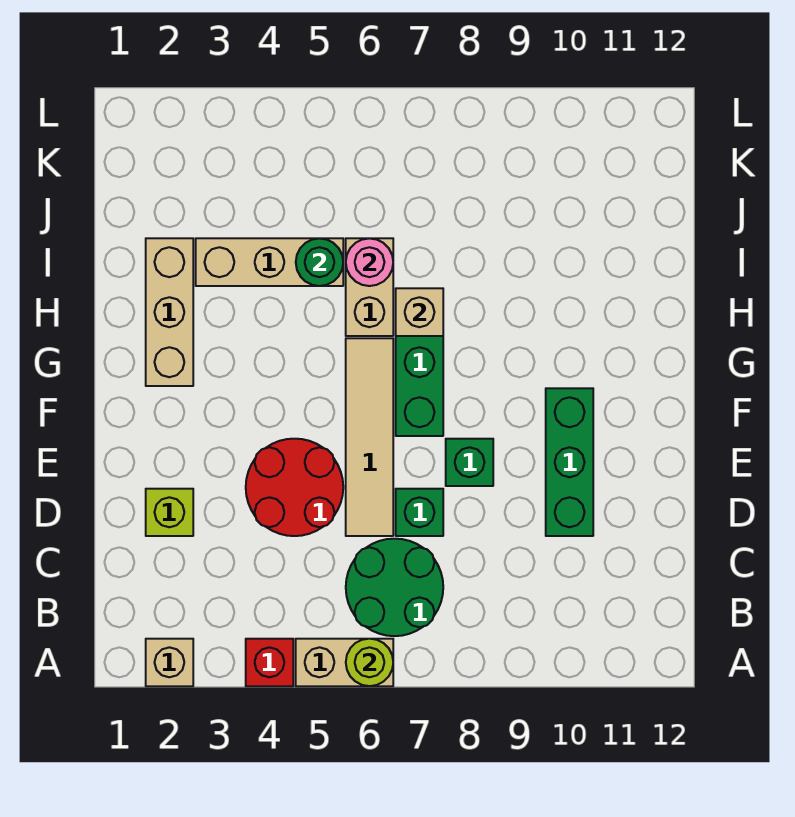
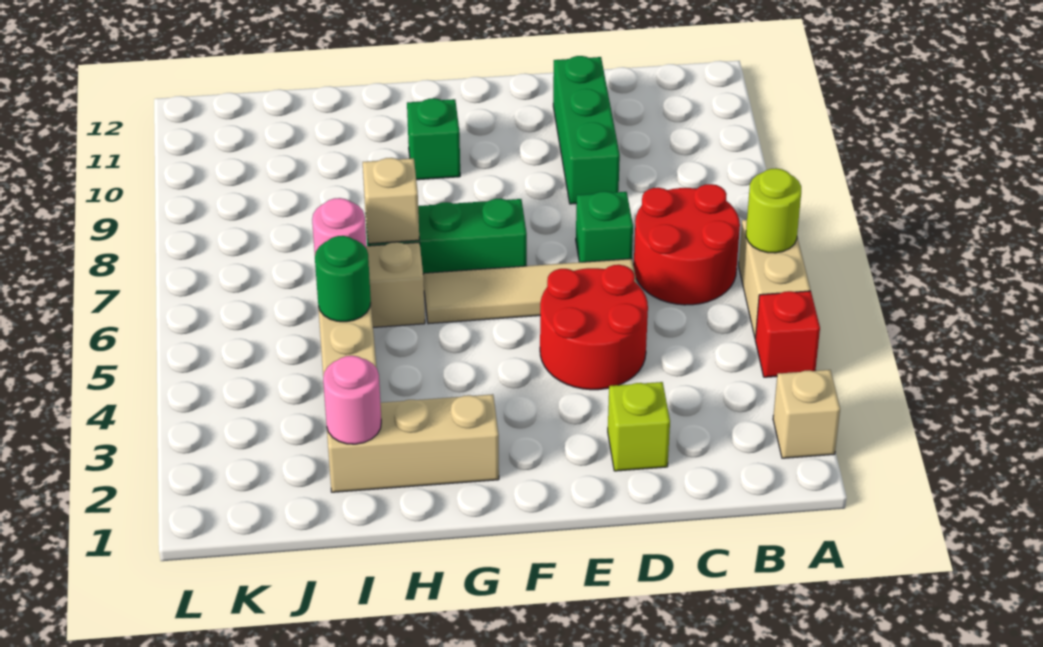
green 2x2 round brick [346,539,443,636] -> red 2x2 round brick [634,184,740,305]
green 1x3 brick [546,388,593,536] -> green 1x3 brick turned to [553,56,620,204]
green 1x1 brick [446,439,493,486] -> green 1x1 brick moved to [407,98,460,180]
none -> pink 1x1 round brick [323,356,381,444]

